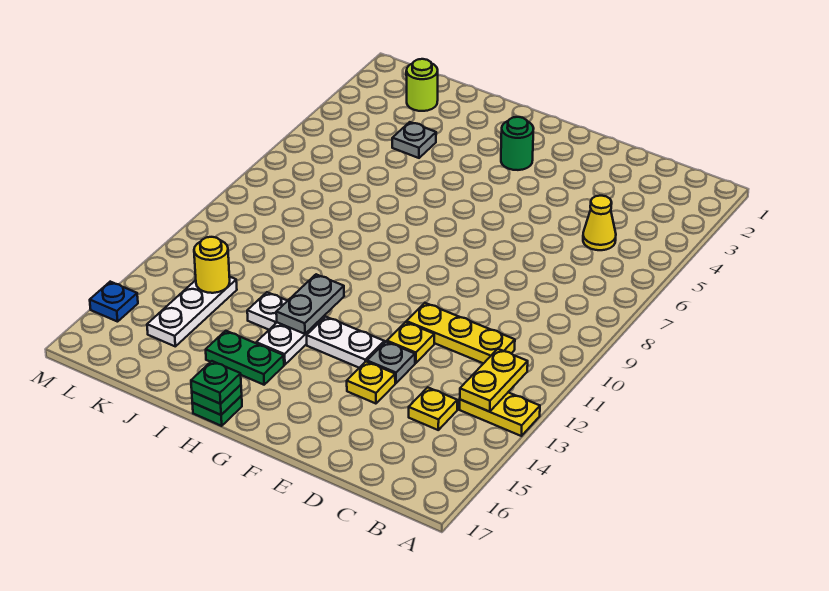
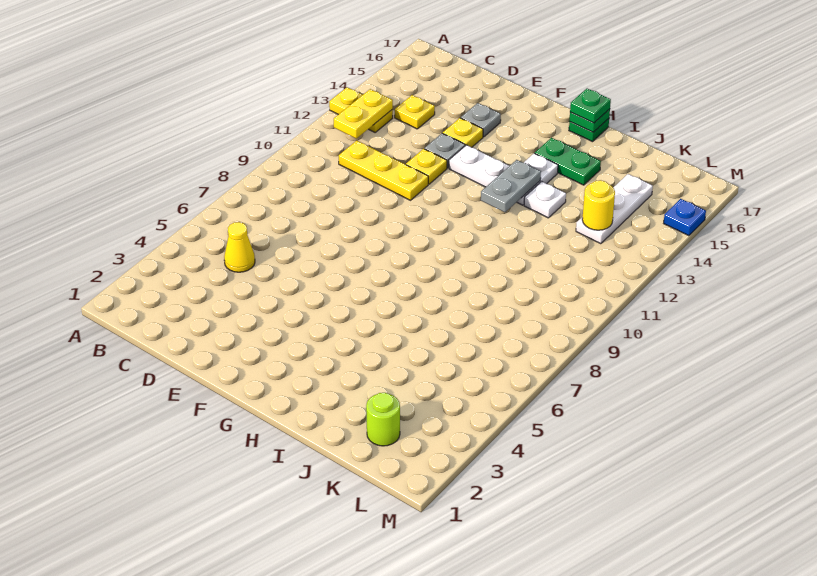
green 1x1 round brick [501,117,534,170] -> none
grey 1x1 plate [392,122,436,158] -> grey 1x1 plate moved to [461,103,501,137]

